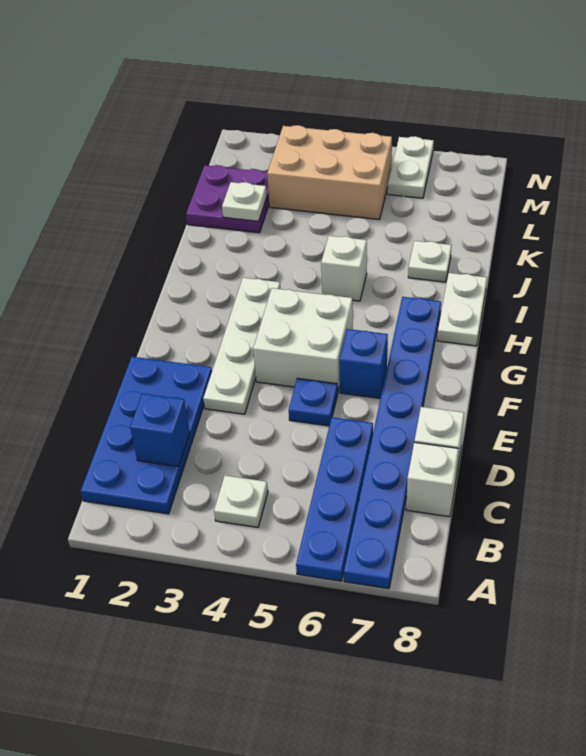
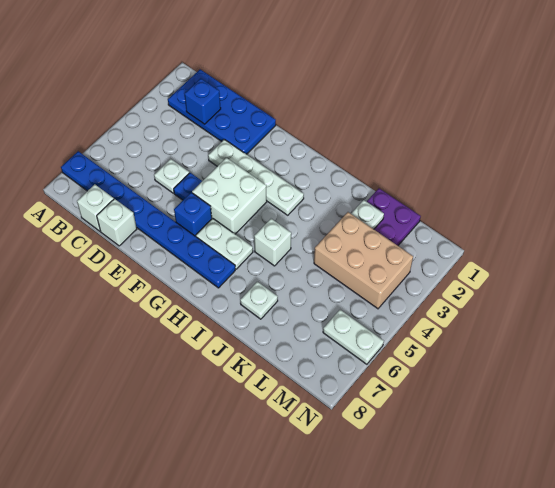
blue 1x4 plate [296,417,373,581] -> none
white 1x1 plate [214,476,268,527] -> white 1x1 plate moved to [154,159,189,193]
white 1x2 plate [437,273,487,346] -> white 1x2 plate moved to [196,218,253,269]
tan 2x3 brick [267,125,392,220] -> tan 2x3 brick turned to [314,212,413,309]

